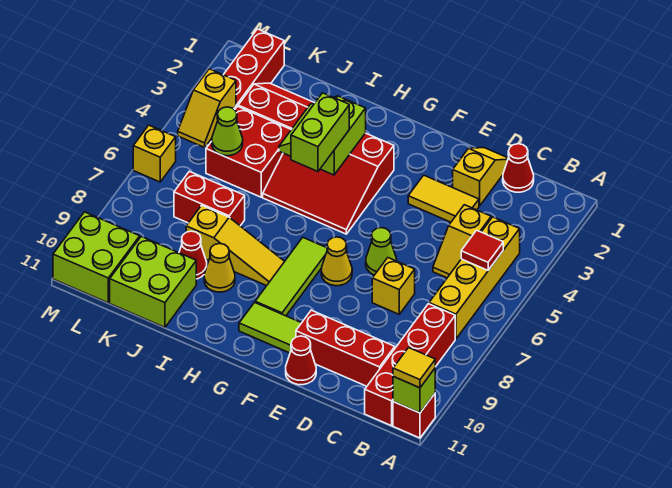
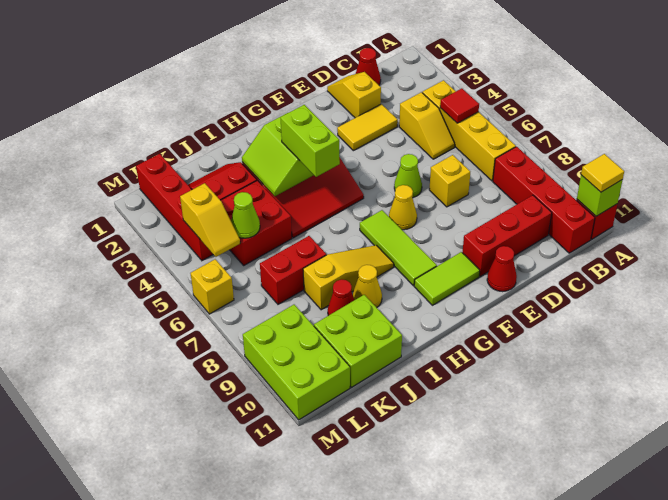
lime 2x2 brick [53,212,140,303] -> lime 2x3 brick [243,305,350,420]

